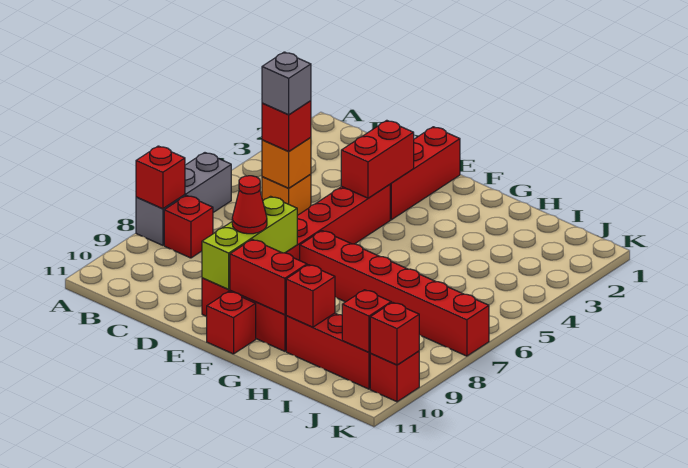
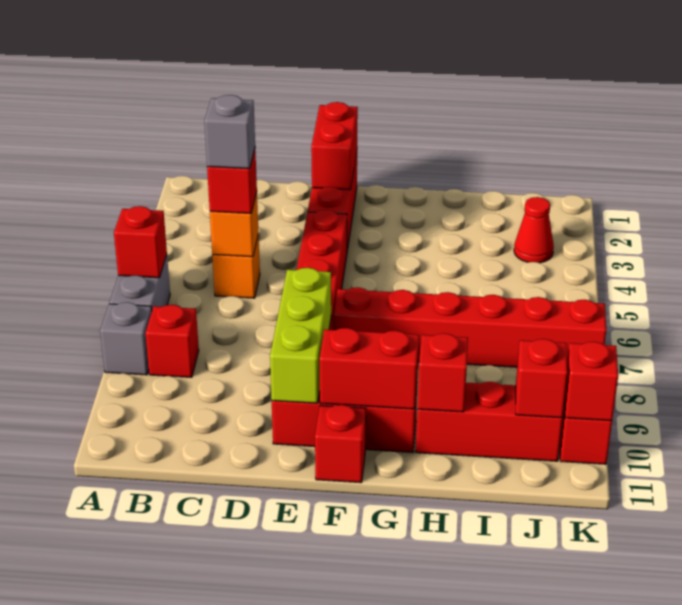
red 1x1 brick [136,146,185,209] -> red 1x1 brick moved to [114,206,167,278]
red 1x2 brick [341,120,414,198] -> red 1x2 brick moved to [311,102,358,190]
red 1x1 cone [232,176,267,234] -> red 1x1 cone moved to [514,197,554,263]

